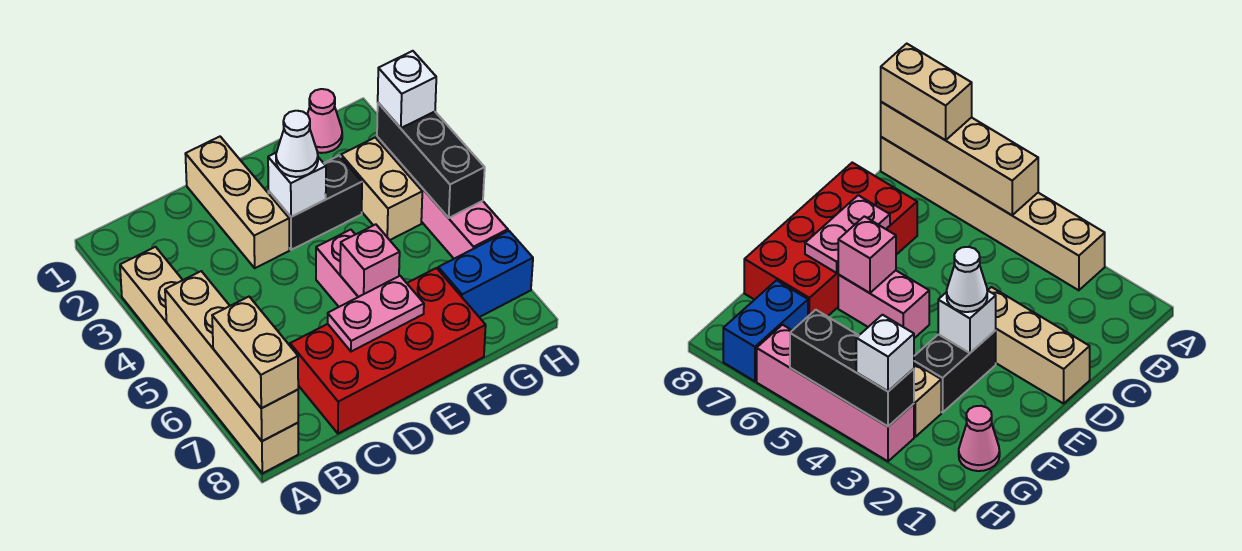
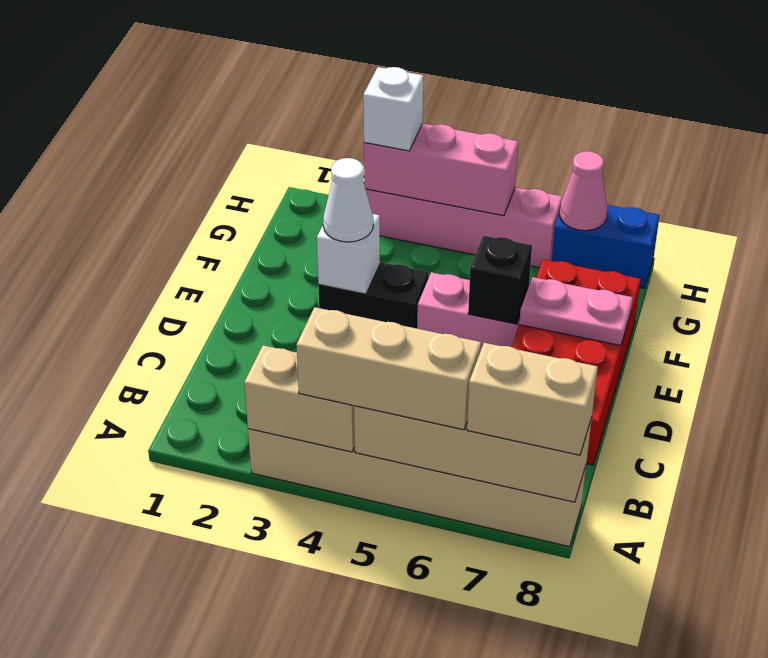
tan 1x3 brick [186,137,289,268] -> tan 1x3 brick moved to [297,307,481,430]
pink 1x2 plate [328,276,424,352] -> pink 1x2 plate turned to [519,277,633,346]
black 1x2 brick [268,155,362,250] -> black 1x2 brick turned to [318,262,429,328]
pink 1x1 brick [340,224,400,297] -> black 1x1 brick [468,236,532,324]
pink 1x1 cone [307,89,342,153] -> pink 1x1 cone moved to [560,151,607,231]
tan 1x2 brick [341,138,422,240] -> tan 1x2 brick moved to [244,345,355,452]
blue 1x2 brick [438,231,533,317] -> blue 1x2 brick turned to [552,205,659,288]
black 1x3 brick [377,103,485,218] -> pink 1x3 brick [364,123,518,216]

